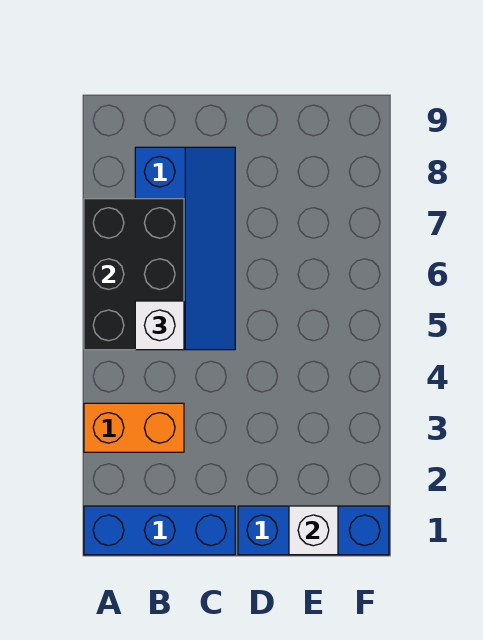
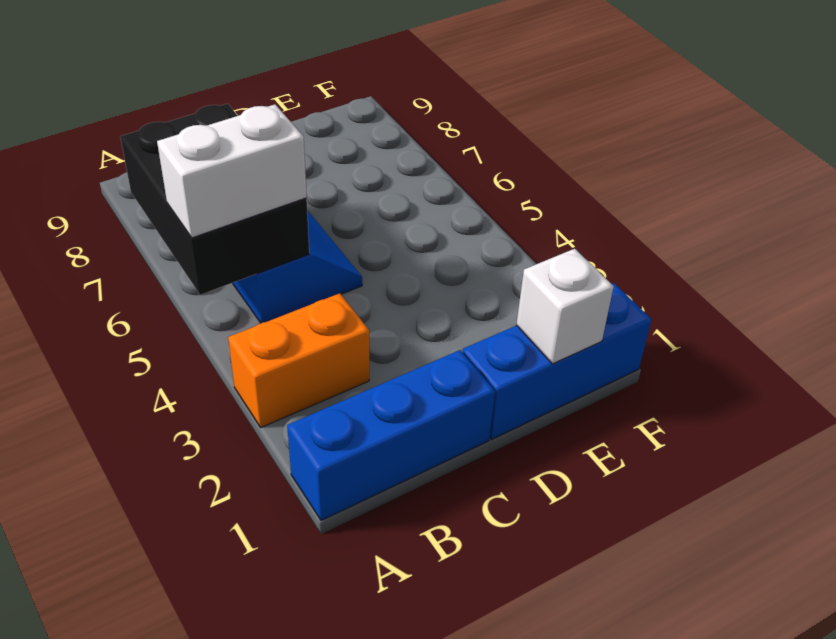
white 1x1 brick [135,301,184,350] -> white 1x2 brick [157,105,307,238]

